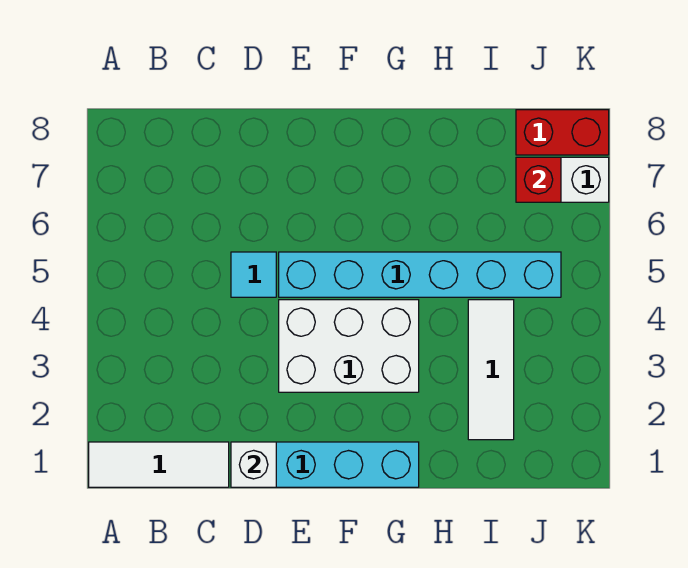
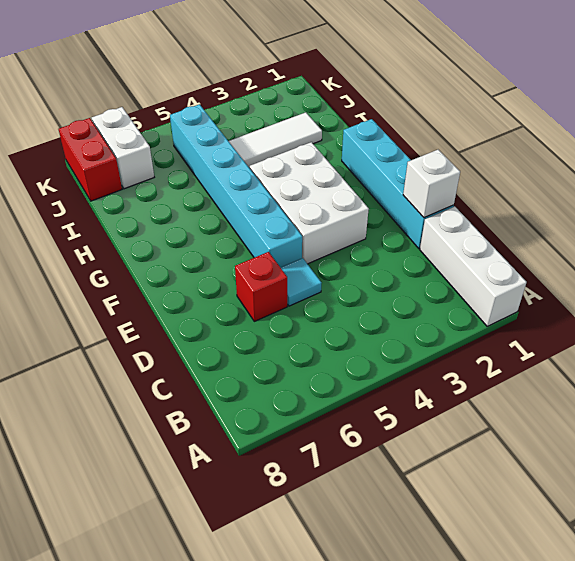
white 1x3 tile [89,442,229,487] -> white 1x3 brick [420,206,526,326]
red 1x1 brick [516,157,561,202] -> red 1x1 brick moved to [235,252,287,321]

